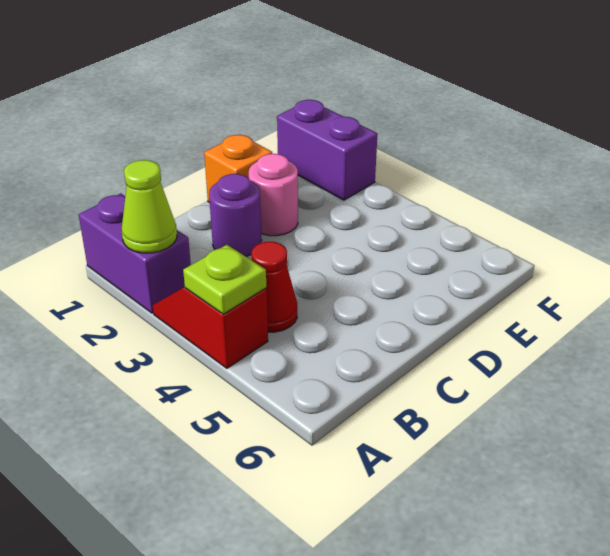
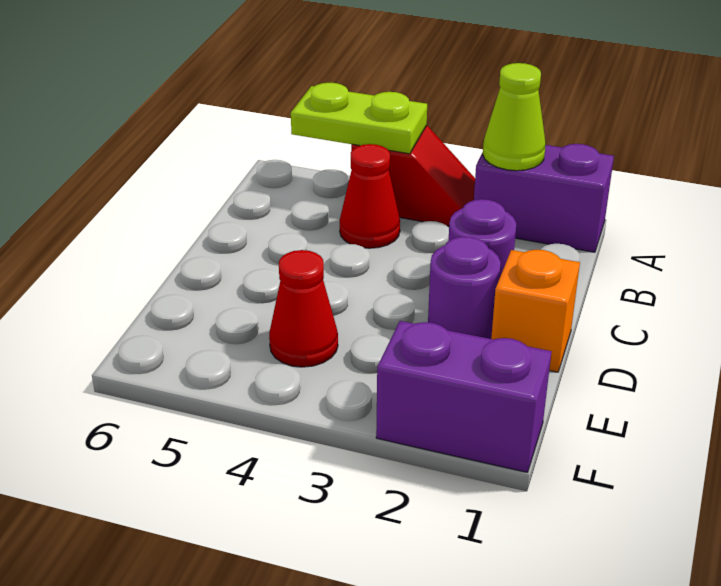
lime 1x1 plate [183,245,266,314] -> lime 1x2 plate [291,83,427,154]
pink 1x1 round brick [249,154,298,236] -> purple 1x1 round brick [428,237,501,339]
none -> red 1x1 cone [269,250,338,367]

